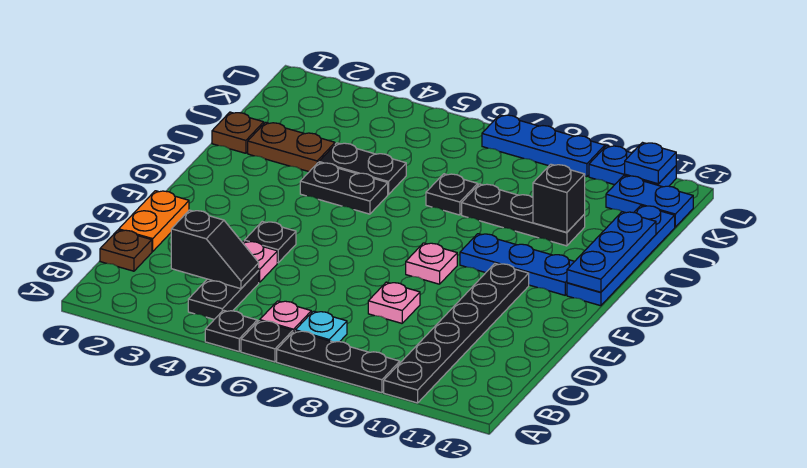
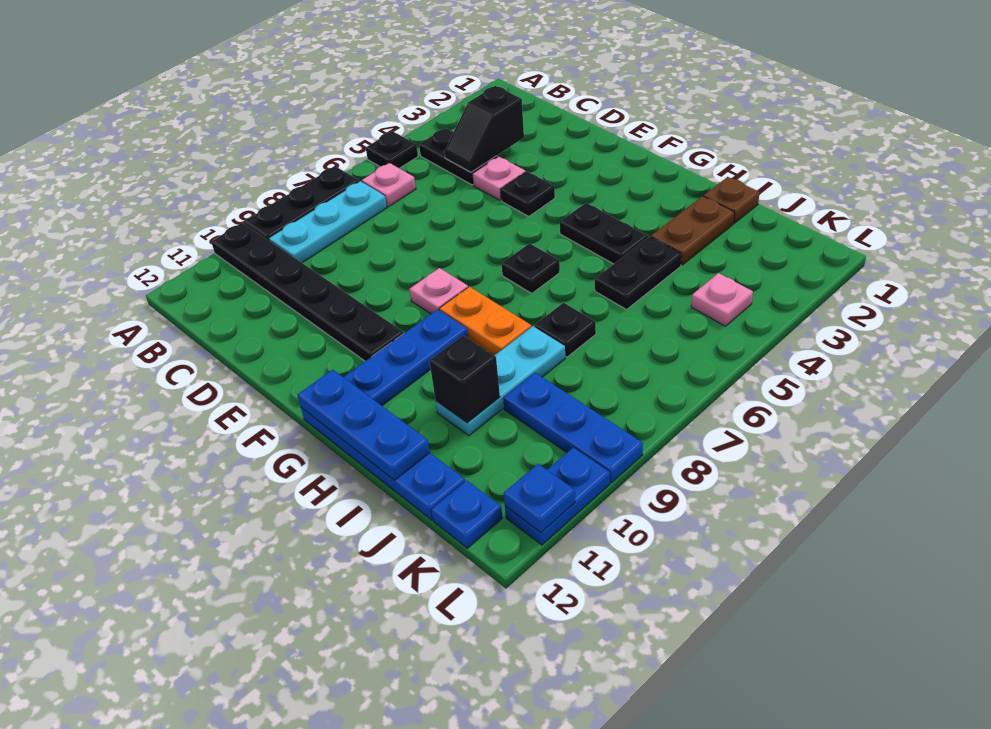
black 1x1 plate [241,321,293,362] -> black 1x1 plate moved to [502,243,560,293]
cyan 1x1 plate [295,311,347,342] -> cyan 1x3 plate [269,181,387,263]
brown 1x1 plate [100,230,152,271] -> none
orange 1x2 plate [119,191,189,252] -> orange 1x2 plate moved to [439,287,531,356]
pink 1x1 plate [368,282,420,323] -> pink 1x1 plate moved to [691,273,753,326]
black 1x2 plate [300,163,388,214] -> black 1x2 plate turned to [560,203,648,264]
black 1x3 plate [462,184,585,246] -> cyan 1x3 plate [436,326,565,435]
blue 1x2 plate [606,176,693,227] -> blue 1x1 plate [431,480,502,548]
blue 1x3 plate [482,115,605,177] -> blue 1x3 plate turned to [503,373,643,483]

